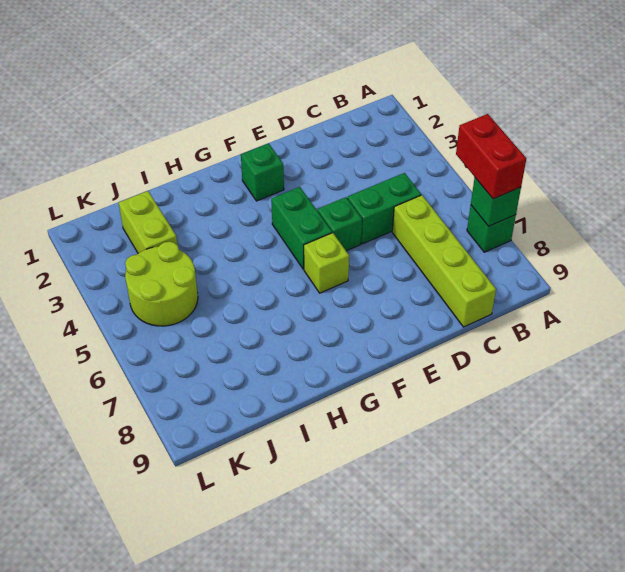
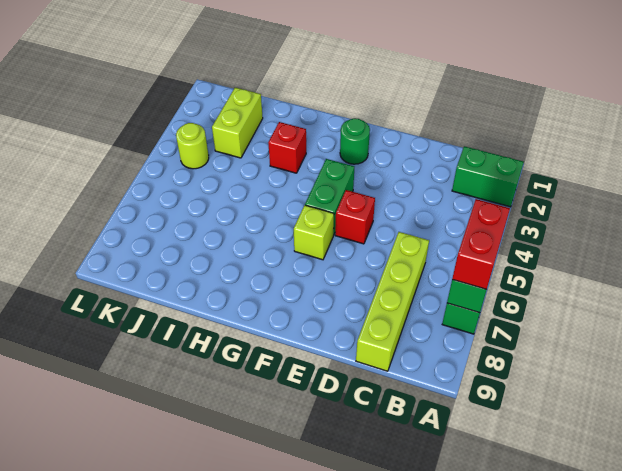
green 1x2 brick [347,173,421,244] -> green 1x2 brick moved to [452,146,524,207]
green 1x1 brick [318,197,362,251] -> red 1x1 brick [335,190,375,244]
green 1x1 brick [241,143,284,201] -> green 1x1 round brick [340,118,370,164]
none -> red 1x1 brick [268,122,306,173]
lime 2x2 round brick [125,242,198,326] -> lime 1x1 round brick [176,123,209,169]

